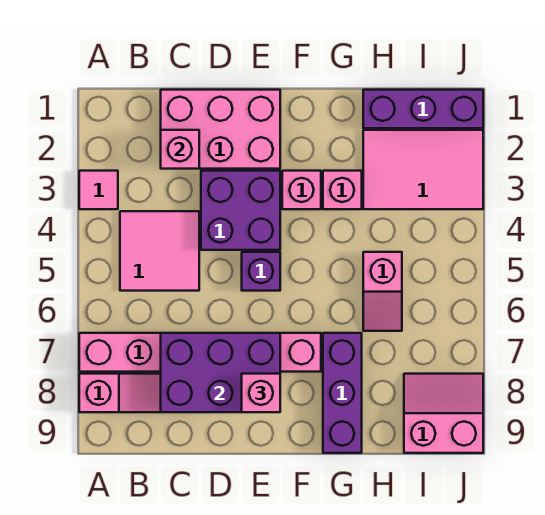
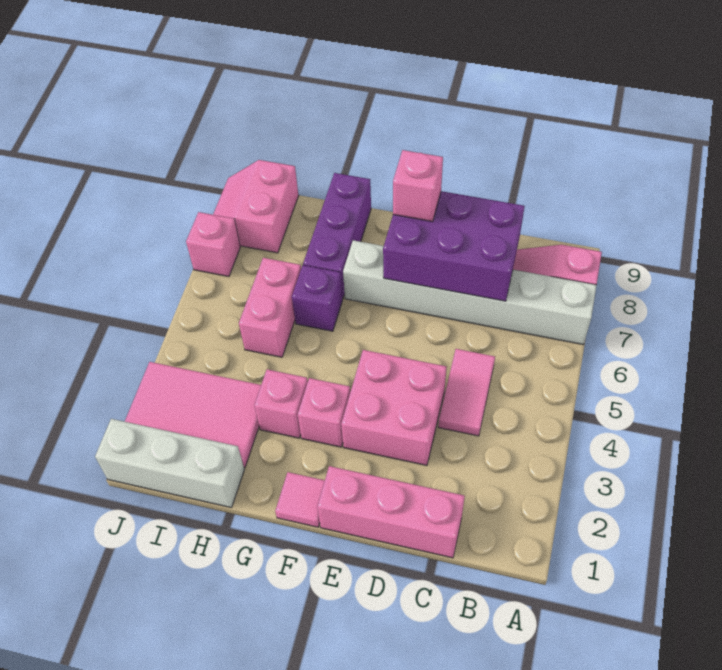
pink 1x1 tile [79,171,118,209] -> pink 1x1 tile moved to [275,472,325,527]
pink 1x6 brick [79,333,321,372] -> white 1x6 brick [343,240,597,344]
pink 2x2 tile [120,211,199,291] -> pink 1x2 tile [438,349,495,436]
pink 2x3 brick [161,90,280,169] -> pink 1x3 brick [317,466,465,558]
pink 1x1 brick [161,130,199,169] -> pink 1x1 brick moved to [186,212,240,277]
purple 2x2 brick [201,171,280,250] -> pink 2x2 brick [341,350,446,465]
purple 1x1 brick [242,252,280,291] -> purple 1x1 brick moved to [292,265,343,331]
purple 1x3 brick [363,90,483,128] -> white 1x3 brick [95,419,244,508]
pink 1x2 slope [363,252,402,331] -> pink 1x2 brick [239,258,301,357]
pink 2x2 slope [404,374,483,453] -> pink 2x2 slope turned to [213,160,299,253]

